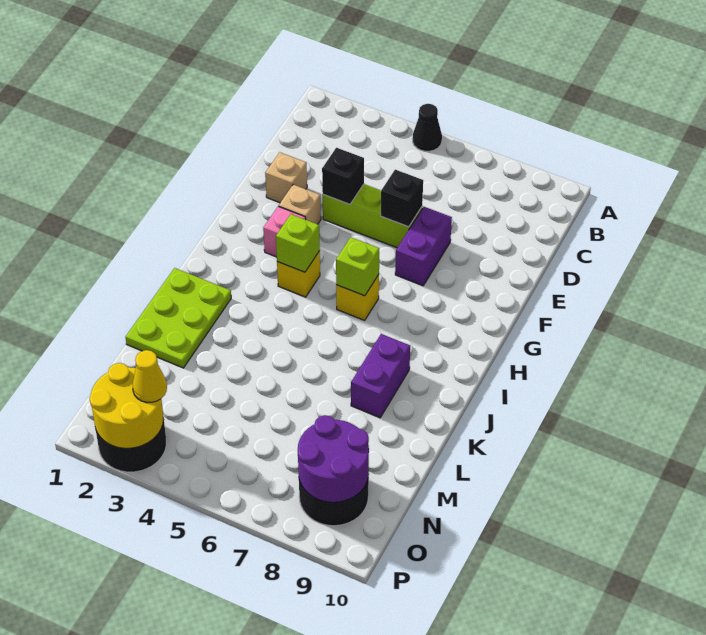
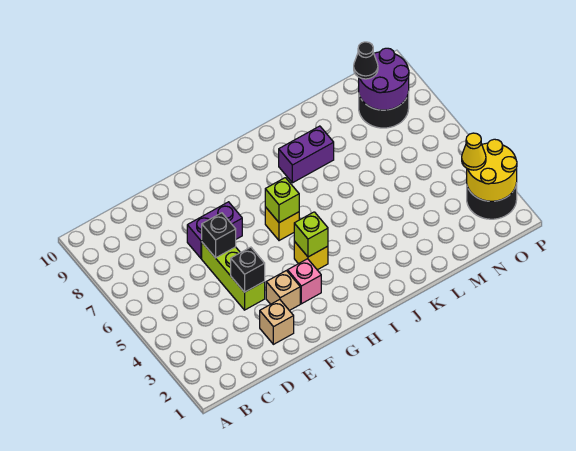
black 1x1 cone [413,104,442,151] -> black 1x1 cone moved to [354,42,378,79]
lime 2x3 plate [126,268,231,368] -> none

